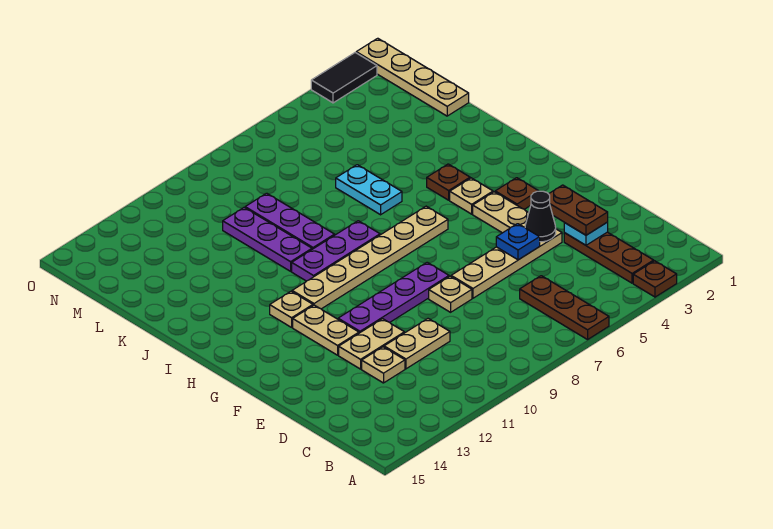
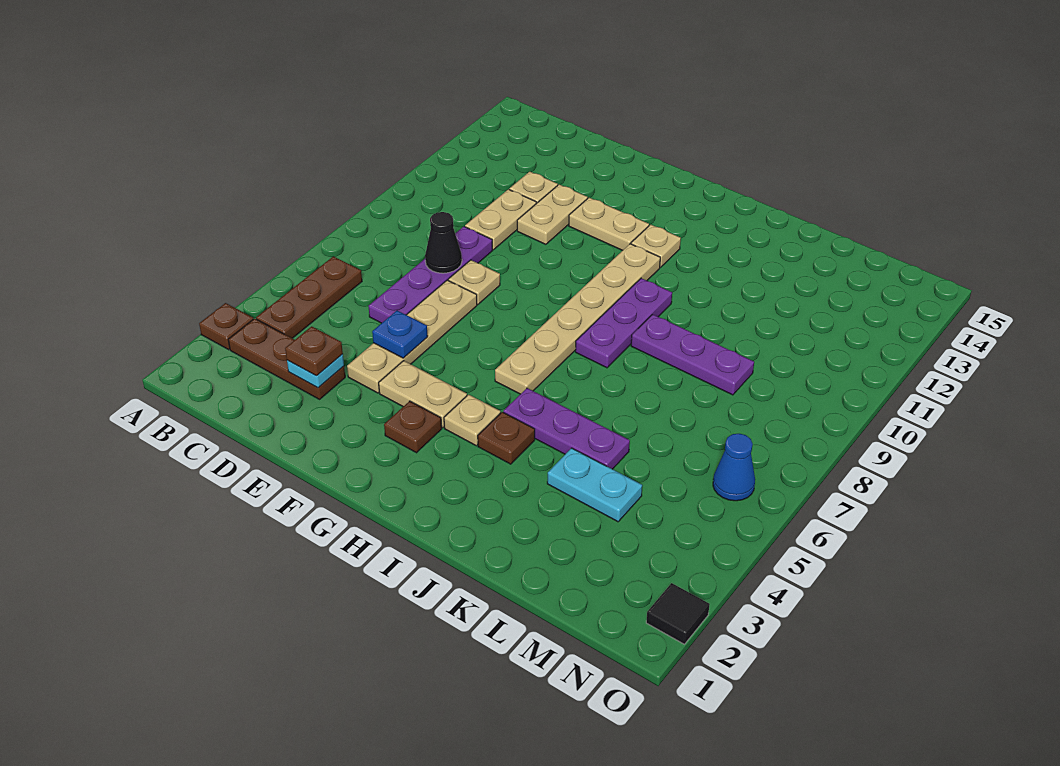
brown 1x3 plate [520,276,609,340] -> brown 1x3 plate turned to [256,256,362,338]
brown 1x2 plate [549,185,608,235] -> brown 1x1 plate [285,326,343,376]
black 1x1 cone [525,191,556,242] -> black 1x1 cone moved to [425,212,462,273]
purple 1x4 plate [338,262,449,333] -> purple 1x4 plate moved to [369,227,493,323]
cyan 1x2 plate [336,165,402,215] -> cyan 1x2 plate moved to [547,448,642,522]
purple 1x3 plate [223,208,312,271] -> purple 1x3 plate moved to [503,388,630,469]
tan 1x4 plate [356,38,469,116] -> none
none -> blue 1x1 cone [713,434,755,501]
black 1x2 tile [311,53,377,103] -> black 1x1 tile [646,583,710,644]

